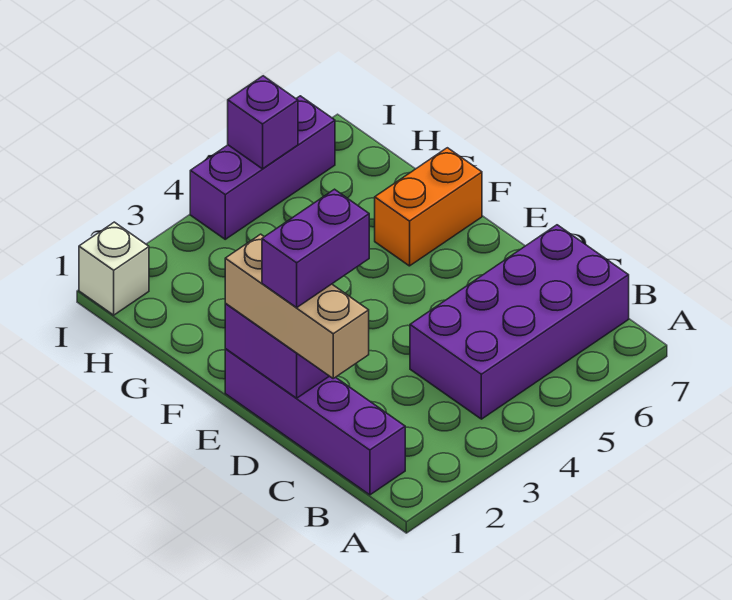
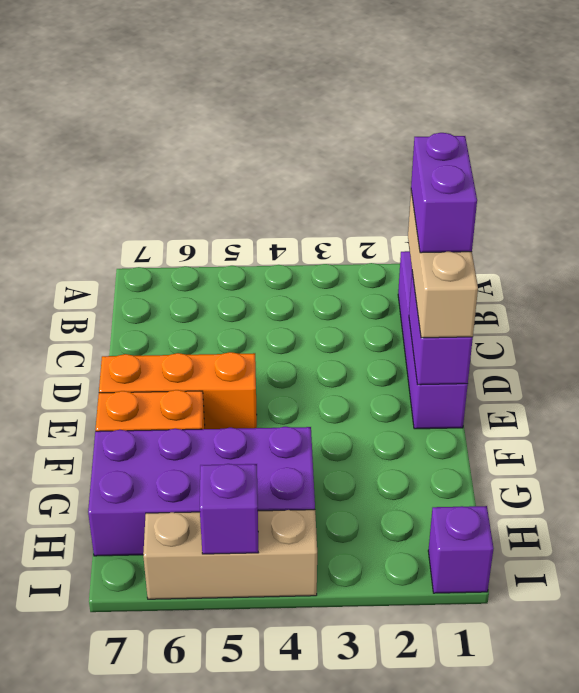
purple 2x4 brick [410,225,629,419] -> purple 2x4 brick moved to [88,426,315,556]
purple 1x2 brick [262,189,369,307] -> purple 1x2 brick turned to [411,133,477,253]
none -> orange 1x3 brick [99,352,257,429]
white 1x1 brick [79,222,149,315] -> purple 1x1 brick [428,506,494,593]
purple 1x3 brick [190,96,335,239] -> tan 1x3 brick [143,510,317,599]

